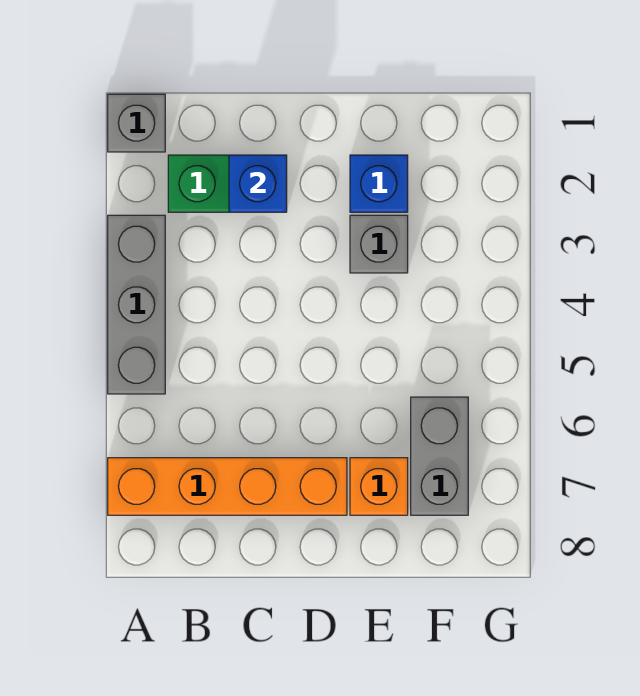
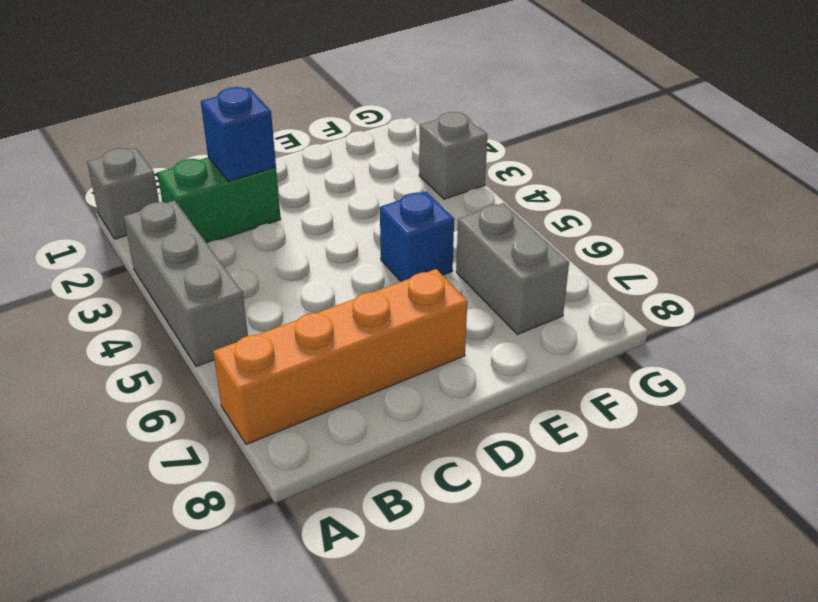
blue 1x1 brick [350,155,408,212] -> blue 1x1 brick moved to [380,191,454,282]
grey 1x1 brick [350,215,408,273] -> grey 1x1 brick moved to [419,112,488,199]
orange 1x1 brick [350,458,408,515] -> none

